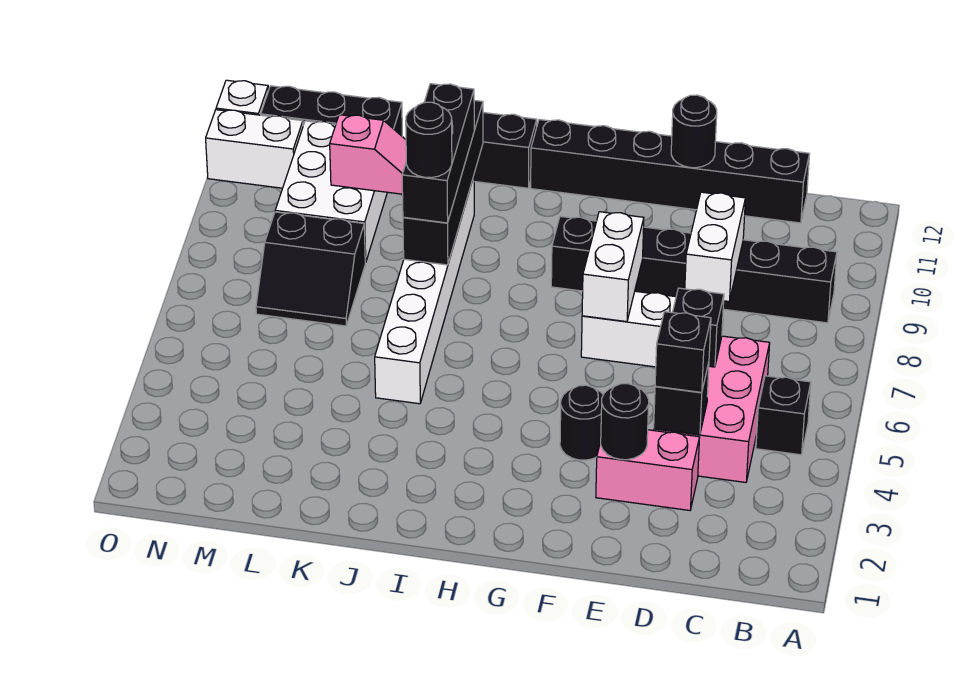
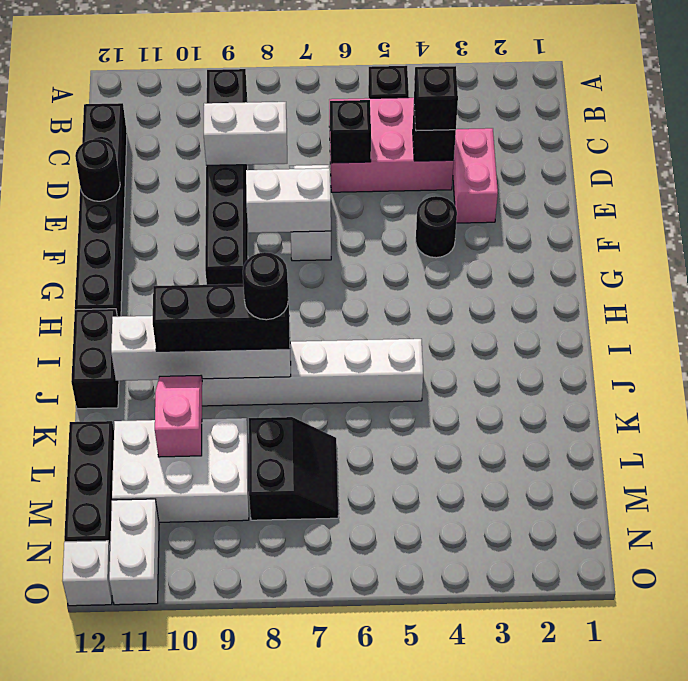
black 1x1 round brick [601,384,649,460] -> none
black 1x4 brick [403,100,483,265] -> white 1x4 brick [111,316,291,381]

